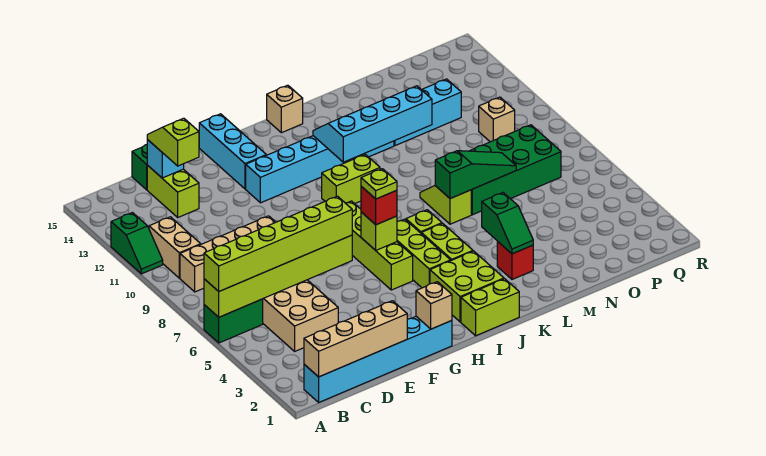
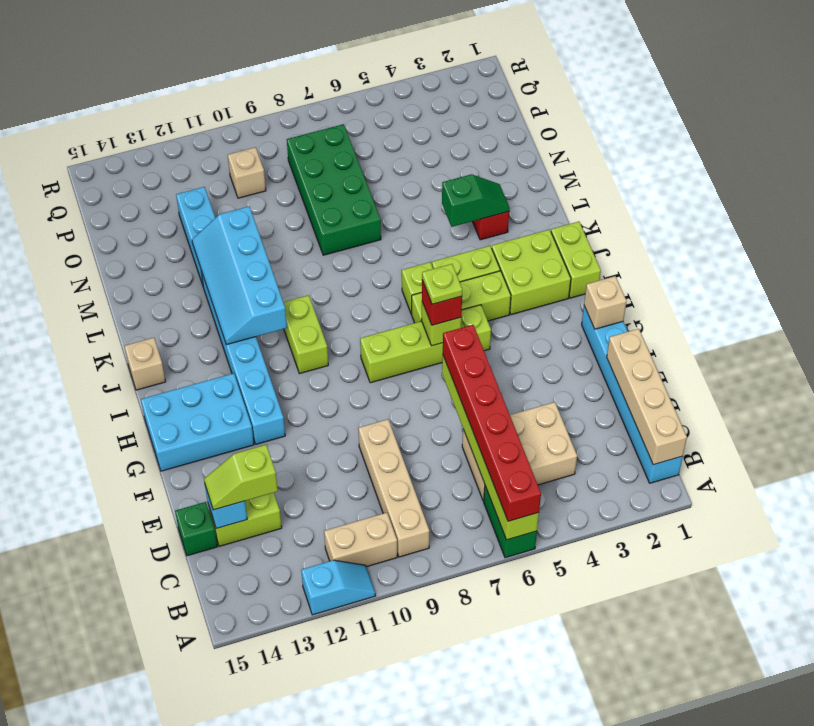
lime 1x6 brick [204,196,352,291] -> red 1x6 brick [443,325,541,521]
green 1x2 slope [111,213,163,274] -> cyan 1x2 slope [301,560,375,615]
cyan 1x3 brick [199,114,266,189] -> cyan 2x3 brick [141,373,254,471]
lime 1x2 slope [420,186,471,224] -> none
green 1x3 slope [435,151,516,199] -> none

